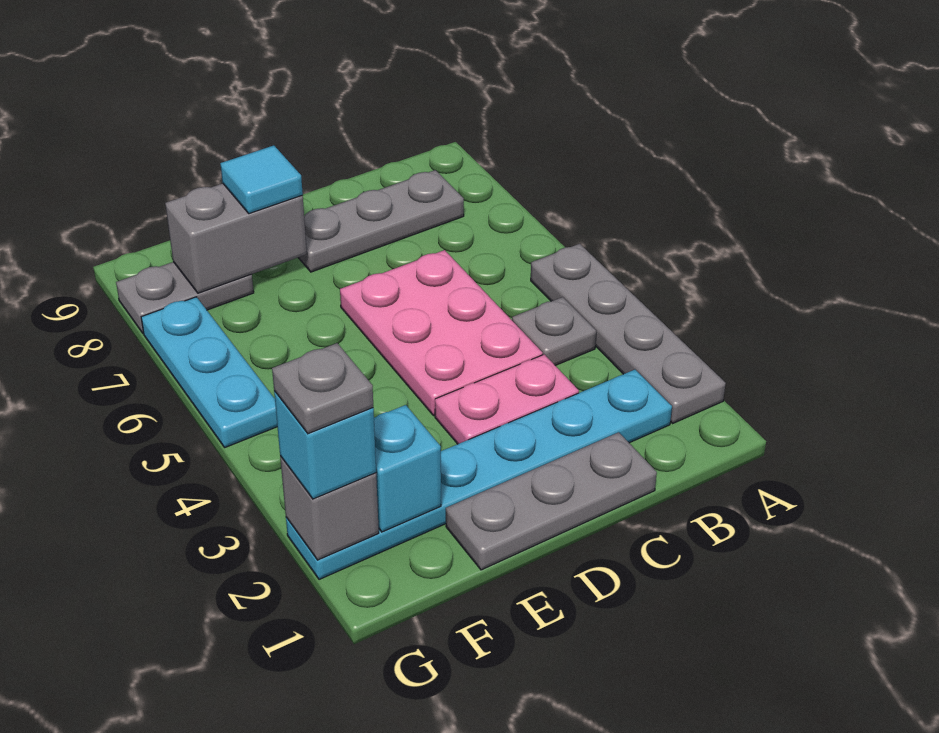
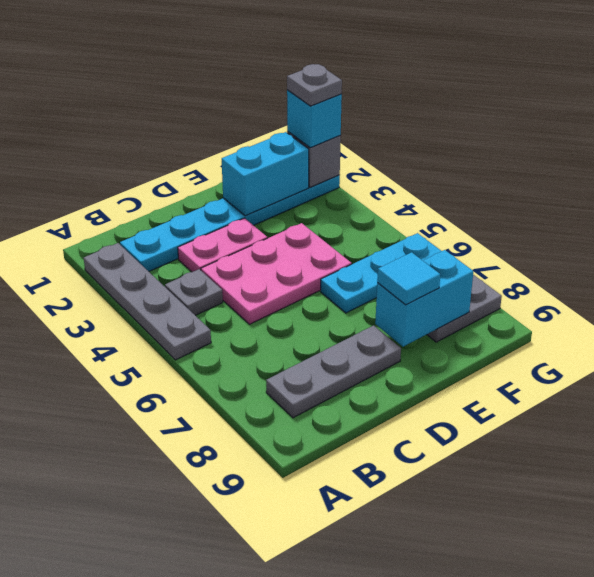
grey 1x3 plate [446,432,657,570] -> none
pink 2x3 plate [340,250,543,416] -> pink 2x3 plate turned to [201,223,352,324]
grey 1x2 brick [165,183,307,293] -> cyan 1x2 brick [375,250,473,347]
cyan 1x1 brick [374,405,441,532] -> cyan 1x2 brick [222,132,309,216]
cyan 1x3 plate [141,297,277,447] -> cyan 1x3 plate turned to [321,233,441,313]

